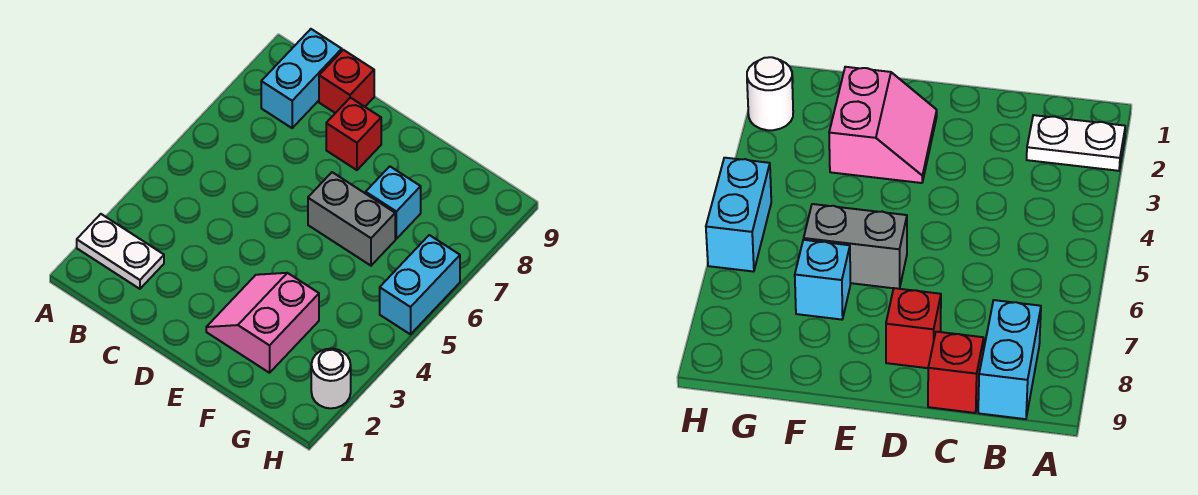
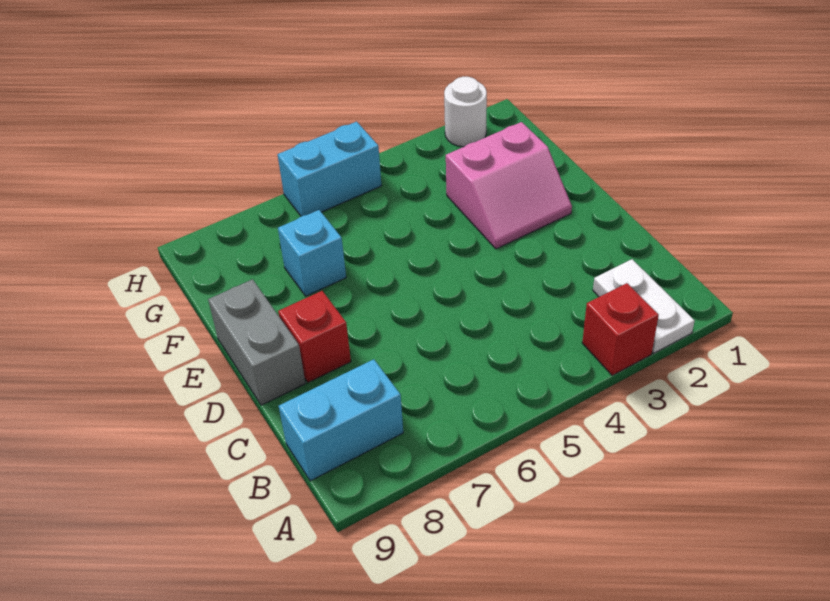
red 1x1 brick [319,50,374,113] -> red 1x1 brick moved to [582,283,659,375]
grey 1x2 brick [308,172,395,266] -> grey 1x2 brick moved to [208,279,306,405]

